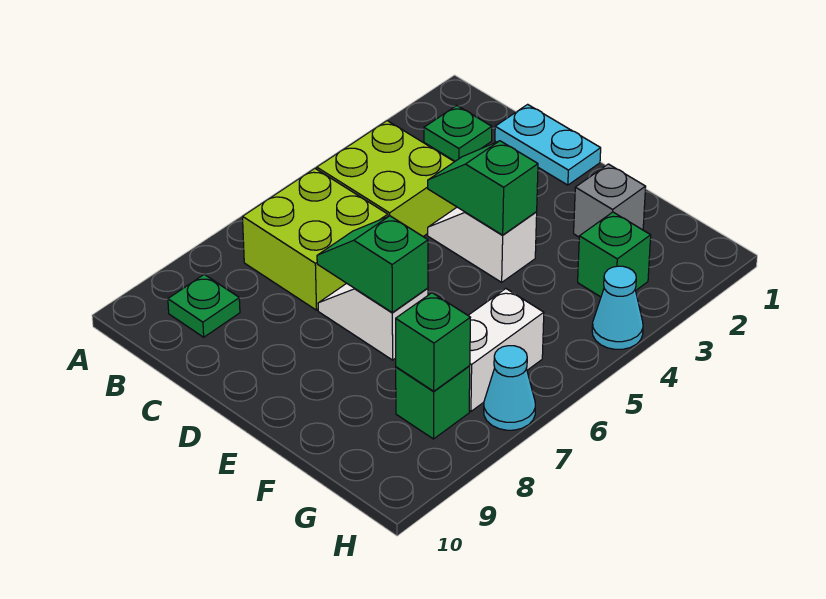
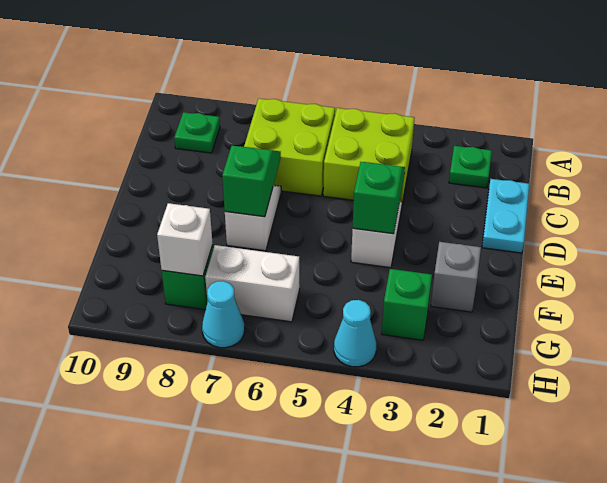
green 1x1 brick [396,293,470,391] -> white 1x1 brick [157,203,213,276]

